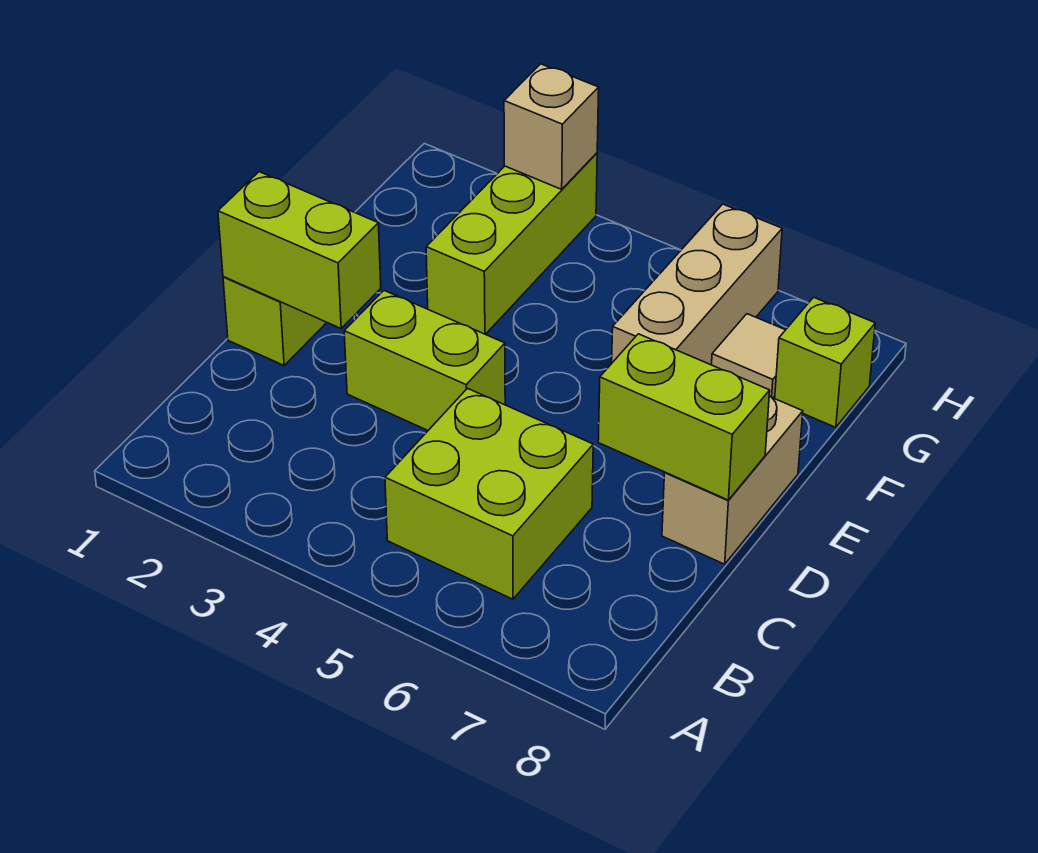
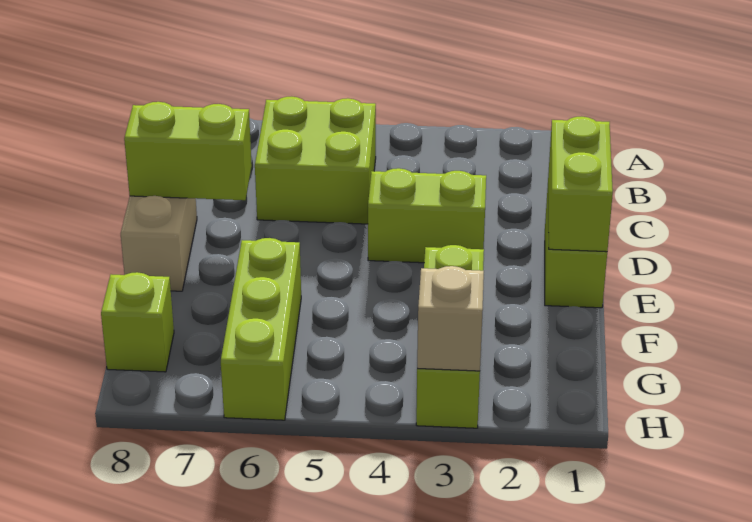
lime 1x2 brick [218,172,381,328] -> lime 1x2 brick turned to [548,117,613,252]
tan 1x3 brick [612,204,782,365] -> lime 1x3 brick [221,238,301,420]
tan 1x1 tile [712,314,785,398] -> none

